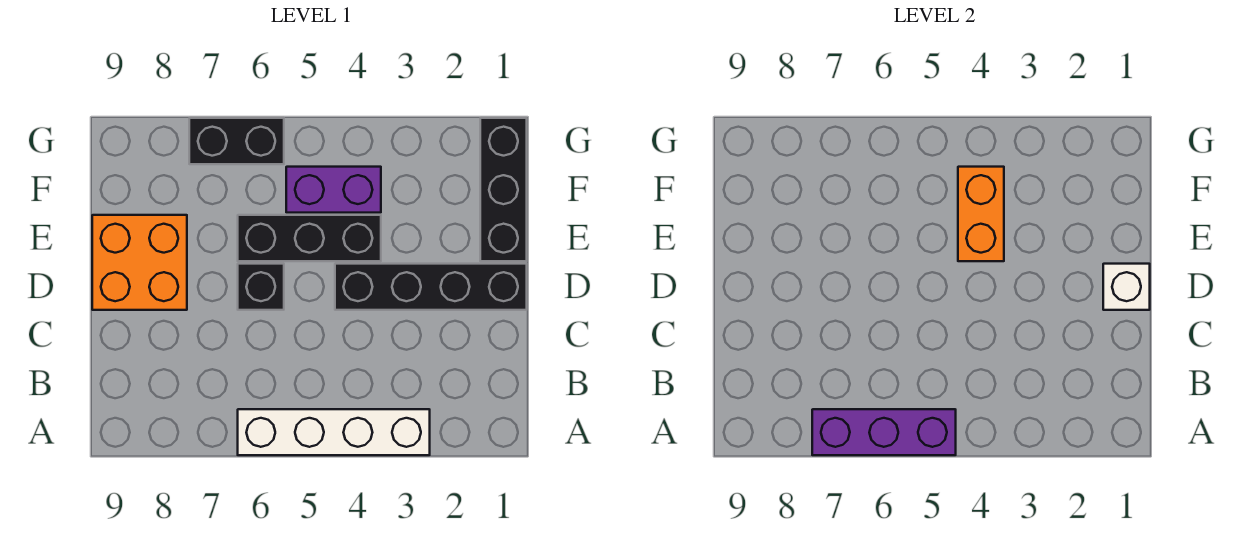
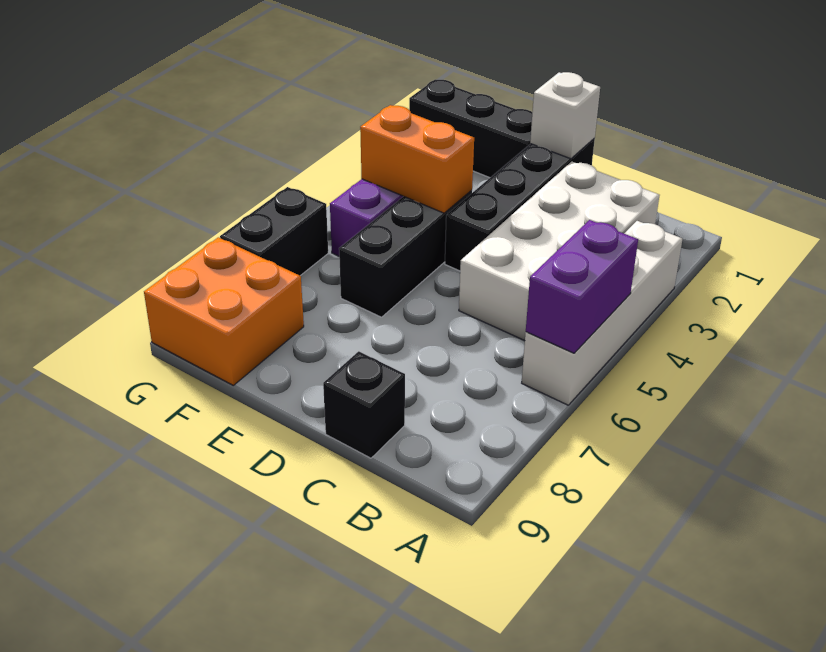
purple 1x3 brick [812,409,956,455] -> purple 1x2 brick [526,220,638,353]
none -> white 2x4 brick [459,162,660,341]
black 1x1 brick [238,264,284,310] -> black 1x1 brick moved to [323,351,405,458]
orange 2x2 brick [92,215,187,310] -> orange 2x2 brick moved to [144,237,304,385]

